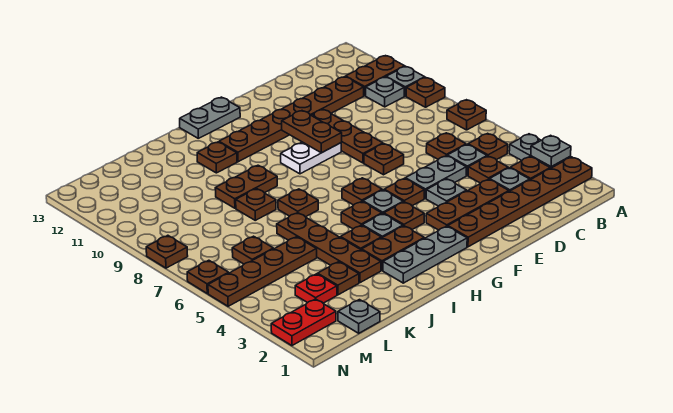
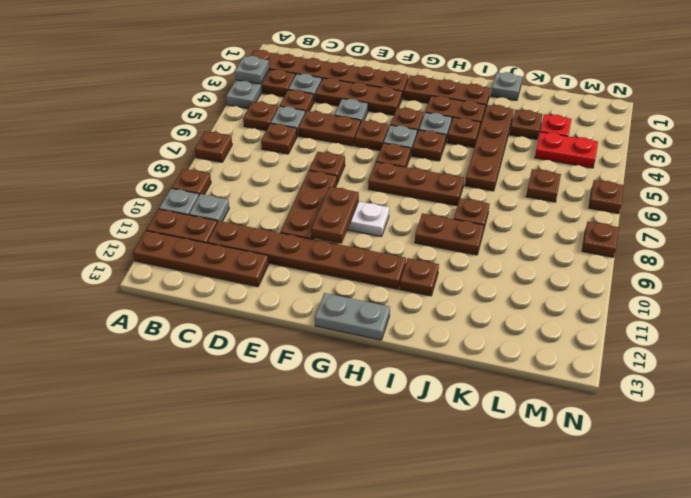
grey 1x2 plate [405,156,466,198] -> brown 1x2 plate [298,111,361,146]
grey 1x3 plate [383,226,467,283] -> brown 1x3 plate [403,75,490,110]
brown 1x1 plate [278,189,318,217] -> brown 1x3 plate [368,162,464,206]
brown 1x4 plate [208,237,317,306] -> brown 1x4 plate moved to [133,231,269,287]
grey 1x1 plate [338,300,380,333] -> grey 1x1 plate moved to [491,72,522,100]
red 1x2 plate [271,299,336,346] -> red 1x2 plate moved to [535,132,598,168]

